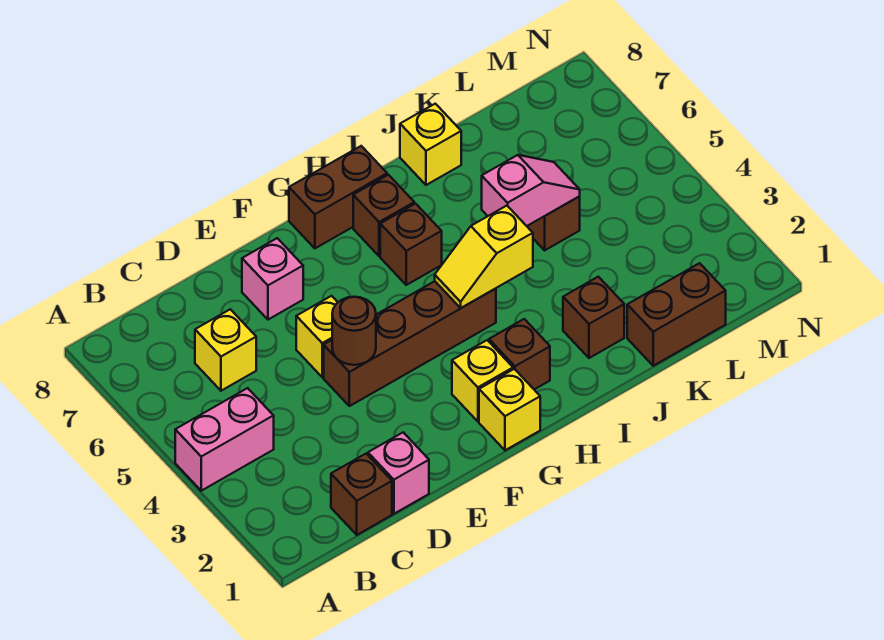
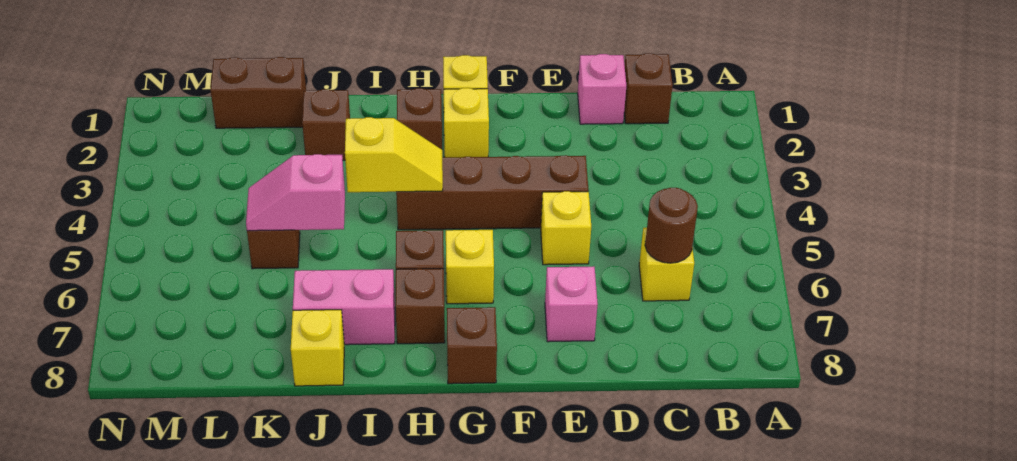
pink 1x2 brick [175,388,274,491] -> pink 1x2 brick moved to [293,269,395,345]
brown 1x1 round brick [332,297,376,365] -> brown 1x1 round brick moved to [645,188,698,263]
none -> yellow 1x1 brick [446,230,494,304]
brown 1x2 brick [289,146,387,248] -> brown 1x1 brick [447,307,497,384]

